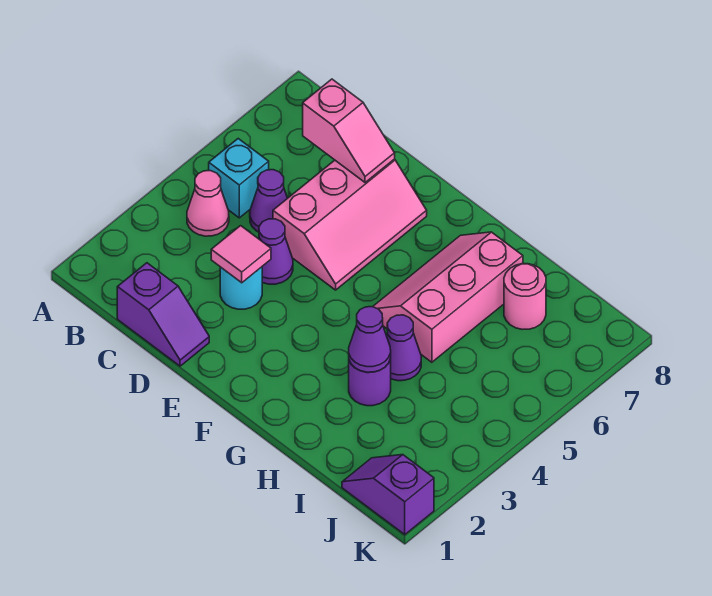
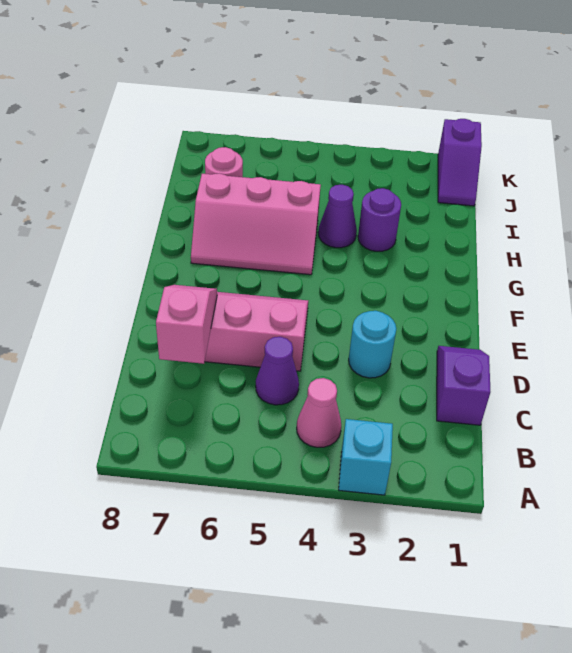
cyan 1x1 brick [209,139,269,218] -> cyan 1x1 brick moved to [339,419,393,495]
pink 1x1 tile [211,226,271,283] -> none
purple 1x1 cone [258,219,293,284] -> none
purple 1x1 cone [349,307,391,372] -> none

